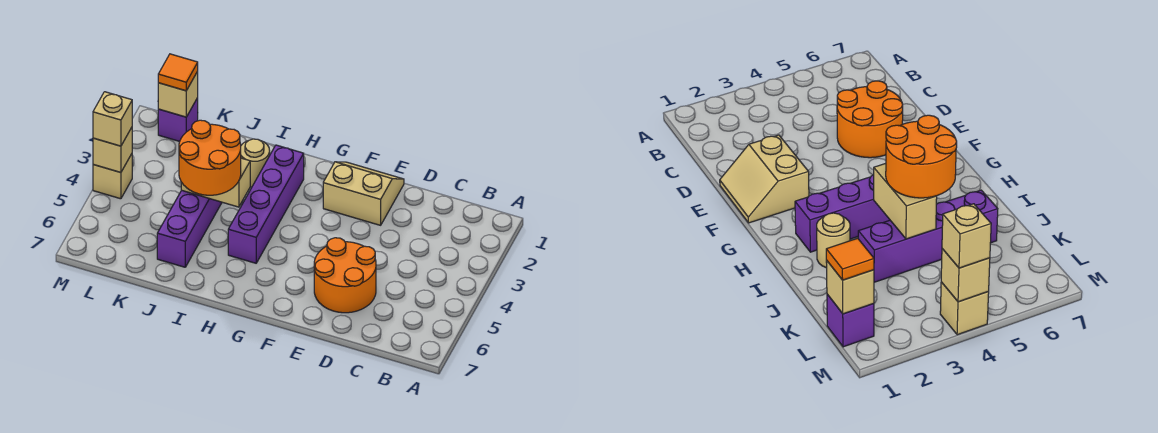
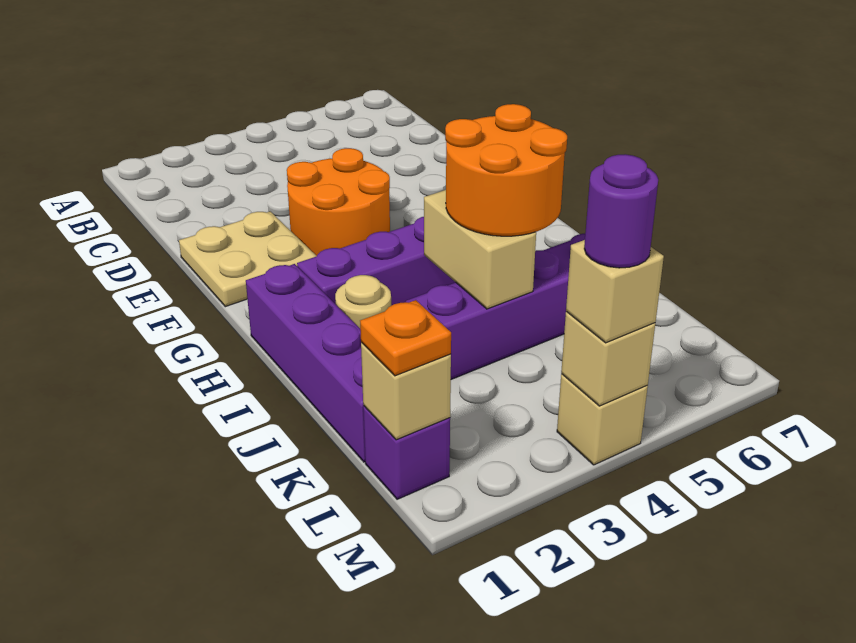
orange 2x2 round brick [314,238,376,313] -> orange 2x2 round brick moved to [287,148,390,256]
tan 2x2 slope [323,162,404,225] -> tan 2x2 plate [179,211,317,307]
none -> purple 1x4 brick [246,264,365,462]
orange 1x1 tile [158,54,198,91] -> orange 1x1 plate [360,300,451,376]
none -> purple 1x1 round brick [584,154,658,268]

